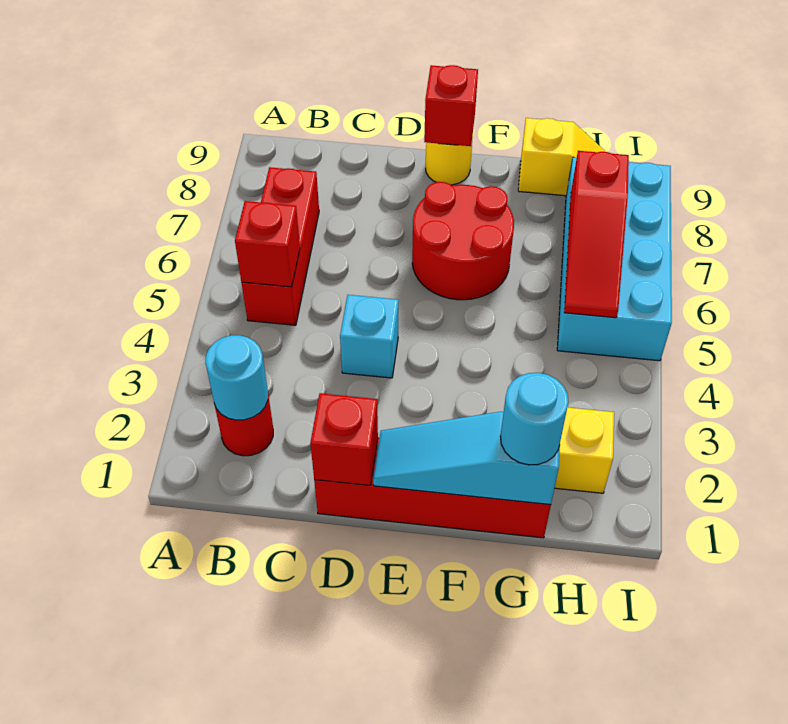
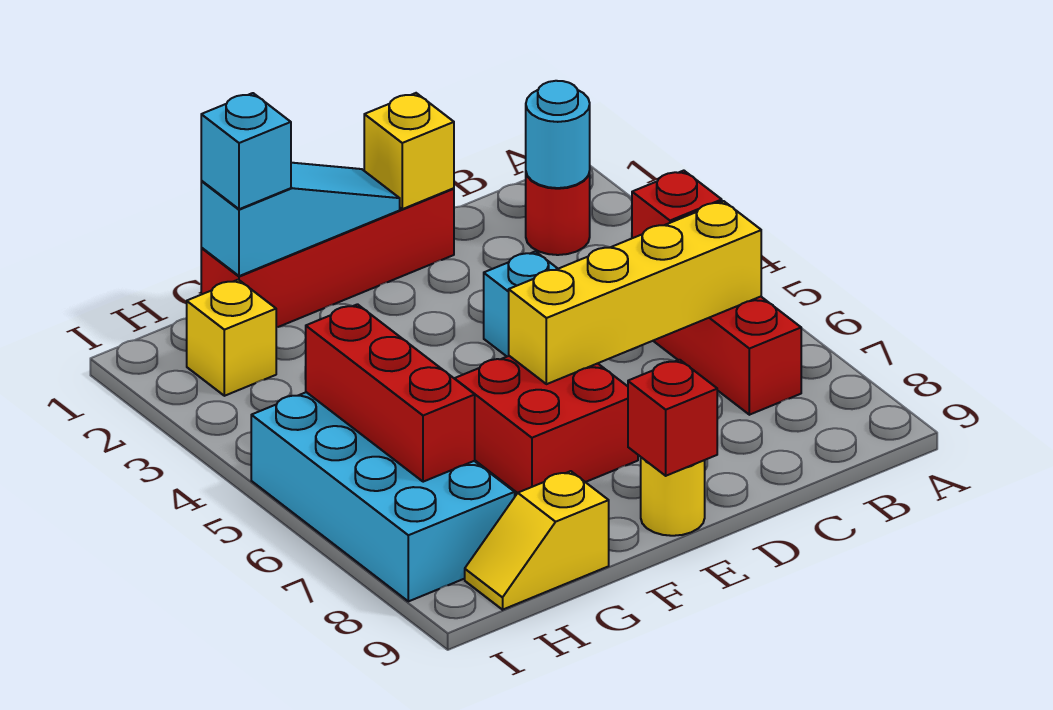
none -> yellow 1x4 brick [509,201,761,384]
red 1x1 brick [310,393,378,486] -> yellow 1x1 brick [364,93,454,209]
red 2x2 round brick [412,182,514,300] -> red 2x2 brick [455,356,638,493]
cyan 1x1 round brick [501,373,569,465] -> cyan 1x1 brick [201,93,291,209]
red 1x3 slope [564,151,629,318] -> red 1x3 brick [306,304,475,482]

